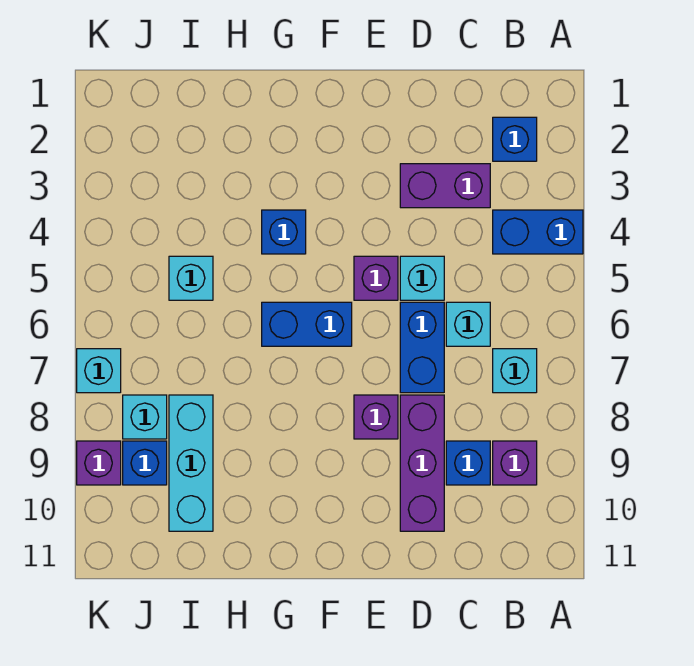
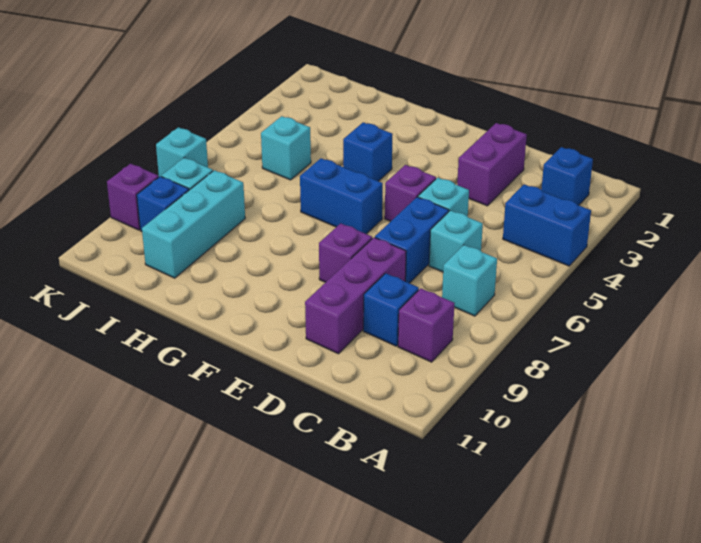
purple 1x2 brick [400,164,490,208] -> purple 1x2 brick turned to [457,123,527,206]

